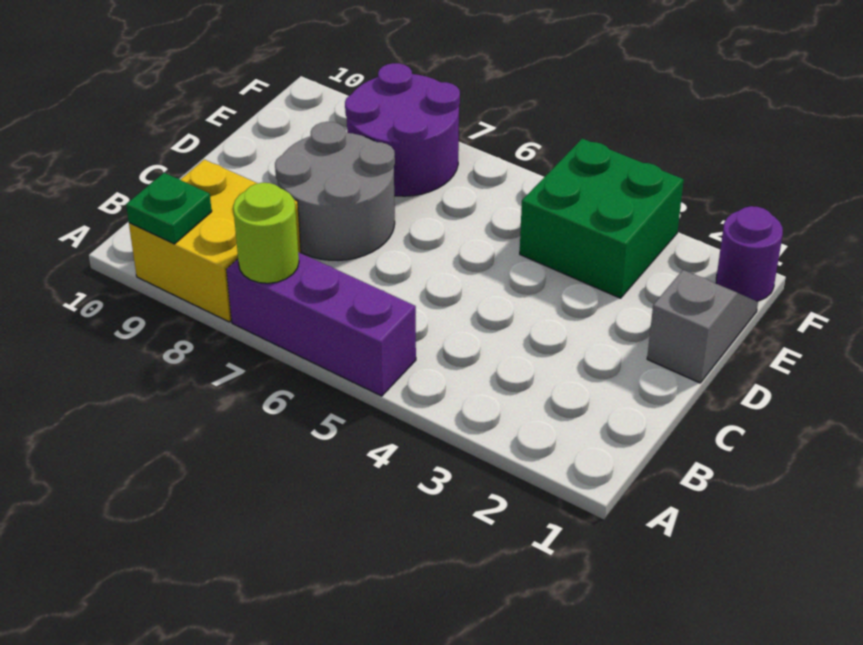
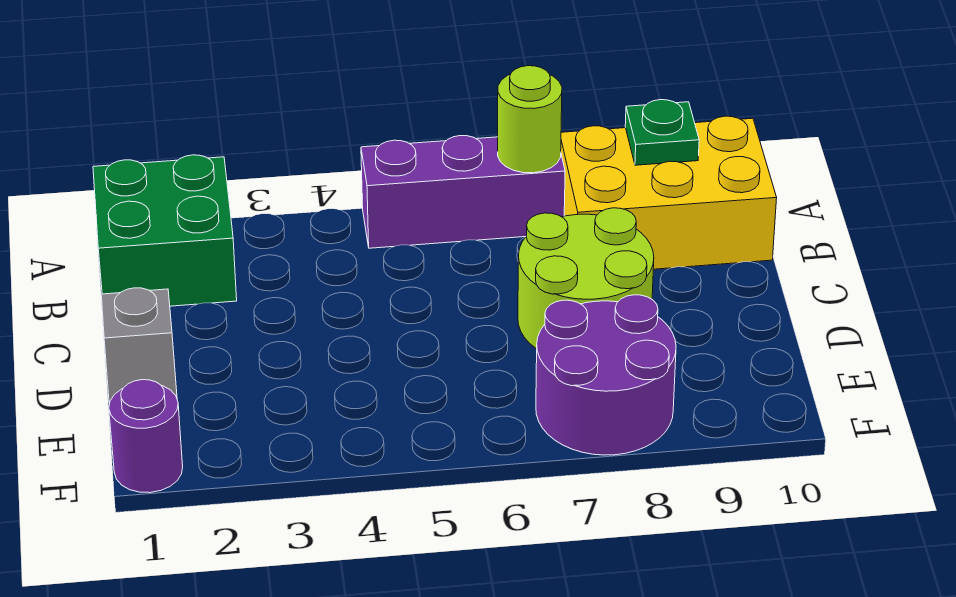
yellow 2x2 brick [129,160,301,322] -> yellow 2x3 brick [561,116,777,269]
grey 2x2 round brick [275,122,395,260] -> lime 2x2 round brick [518,208,654,349]
green 2x2 brick [520,139,684,298] -> green 2x2 brick moved to [93,155,237,306]

